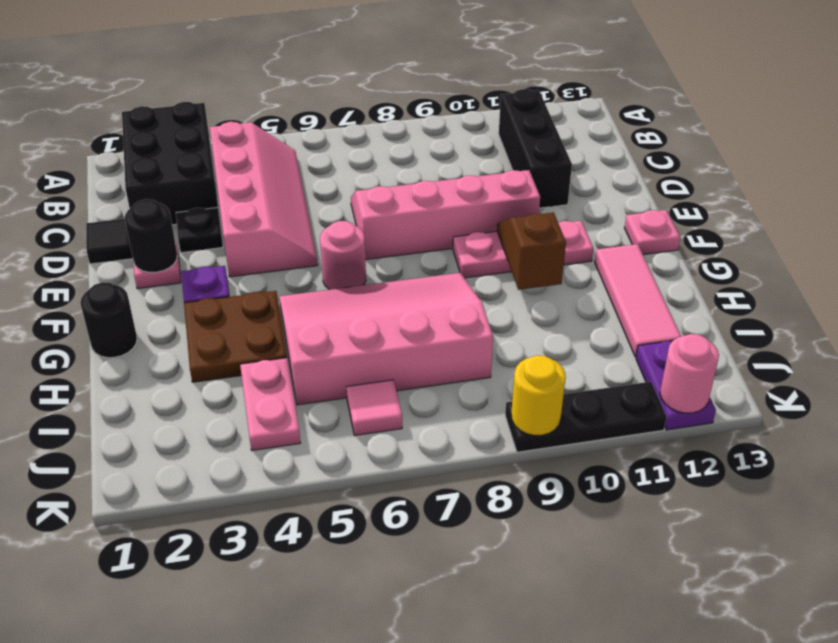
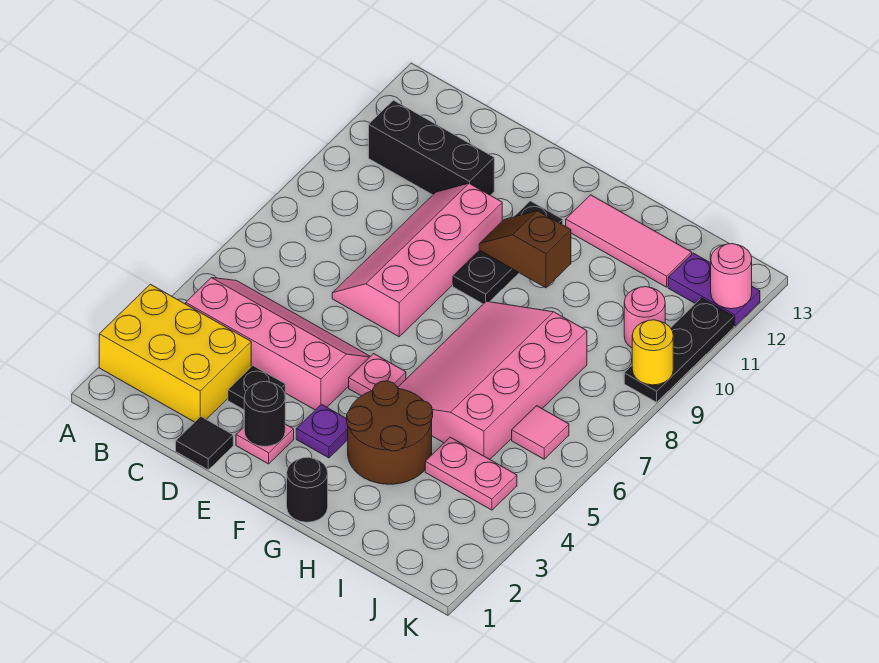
black 2x3 brick [122,102,218,225] -> yellow 2x3 brick [99,284,251,422]
pink 1x1 round brick [320,221,366,290] -> pink 1x1 round brick moved to [624,287,665,348]
pink 1x3 plate [453,221,593,278] -> black 1x3 plate [453,201,563,304]
pink 1x1 plate [625,210,680,255] -> pink 1x1 plate moved to [349,354,406,396]
brown 2x2 plate [184,291,287,382] -> brown 2x2 round brick [347,381,433,484]

